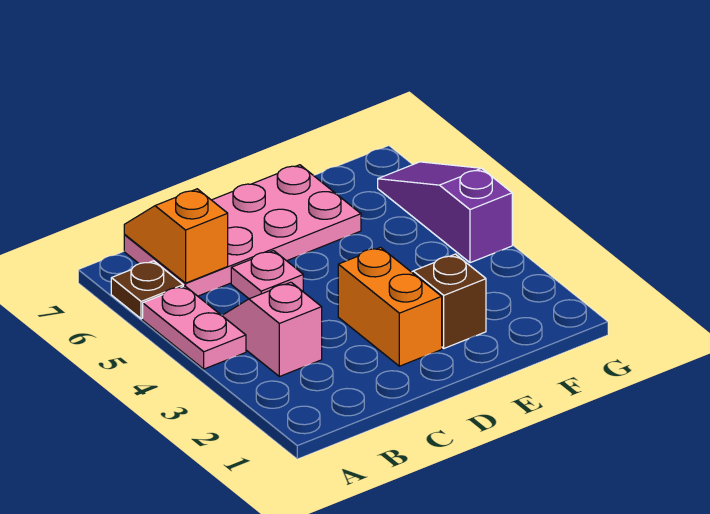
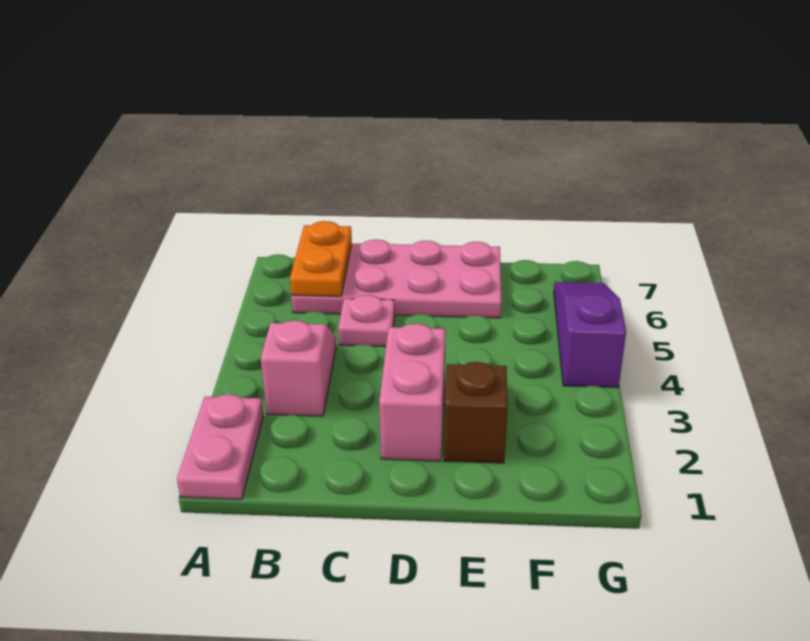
pink 1x2 plate [143,286,246,369] -> pink 1x2 plate moved to [177,394,263,499]
brown 1x1 plate [111,261,183,319] -> none
orange 1x2 slope [124,189,228,283] -> orange 1x2 plate [290,221,352,296]
orange 1x2 brick [338,247,442,366] -> pink 1x2 brick [379,324,445,461]

